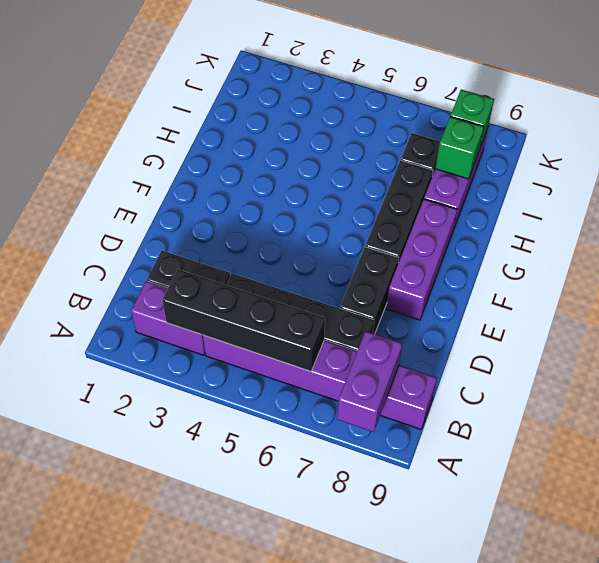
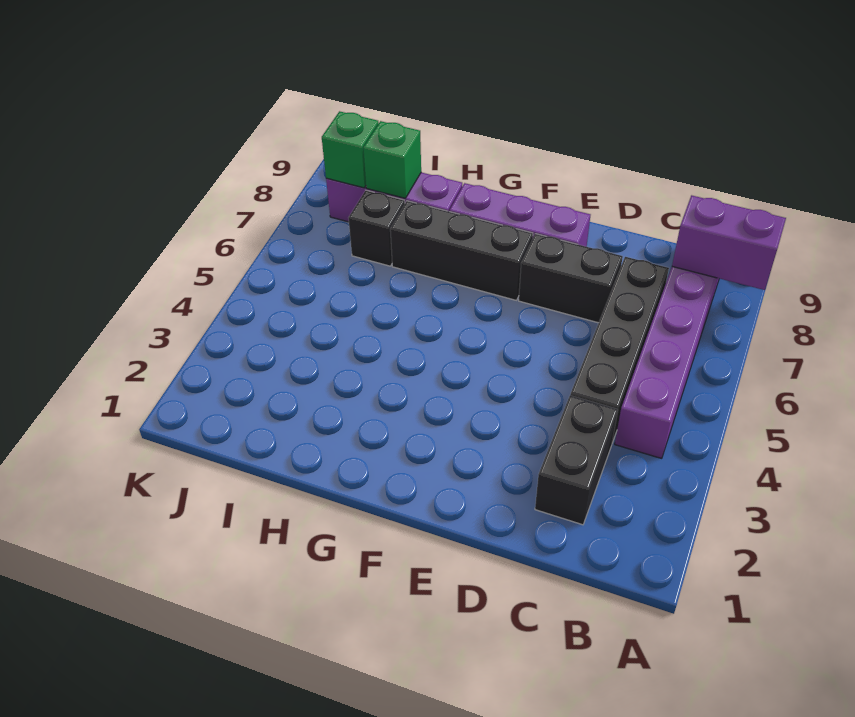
purple 1x2 brick [131,281,205,355] -> none
black 1x4 brick [162,269,325,371] -> none

